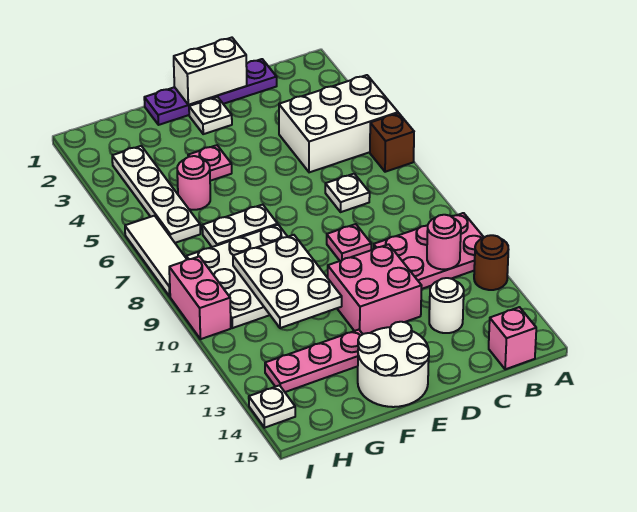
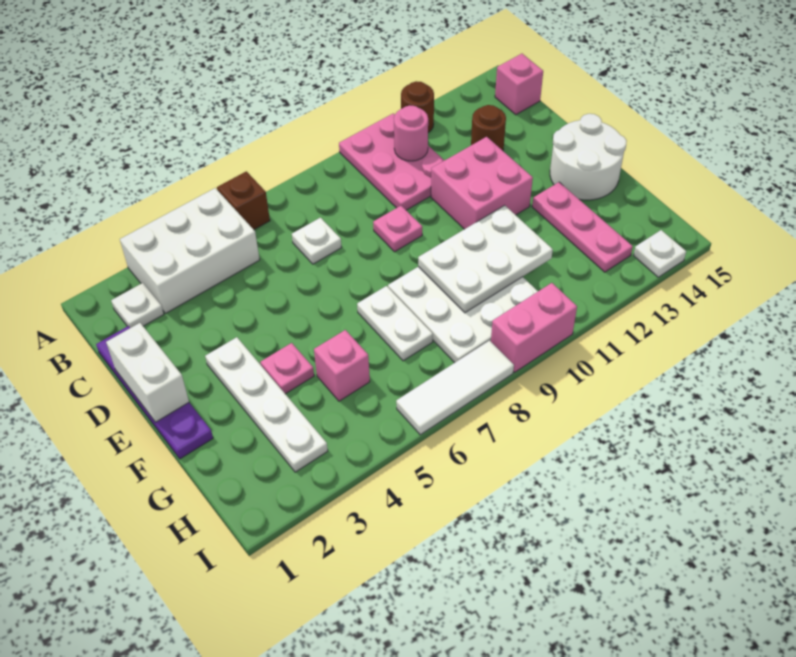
white 2x3 brick [279,75,398,172] -> white 2x3 brick turned to [120,188,260,313]
white 1x1 round brick [429,278,464,333] -> brown 1x1 round brick [471,105,506,151]
white 1x1 plate [189,97,232,134] -> white 1x1 plate moved to [111,283,164,328]
pink 1x1 round brick [177,156,210,210] -> pink 1x1 brick [314,330,370,401]
white 1x4 plate [112,146,200,243] -> white 1x4 plate turned to [205,337,328,472]

